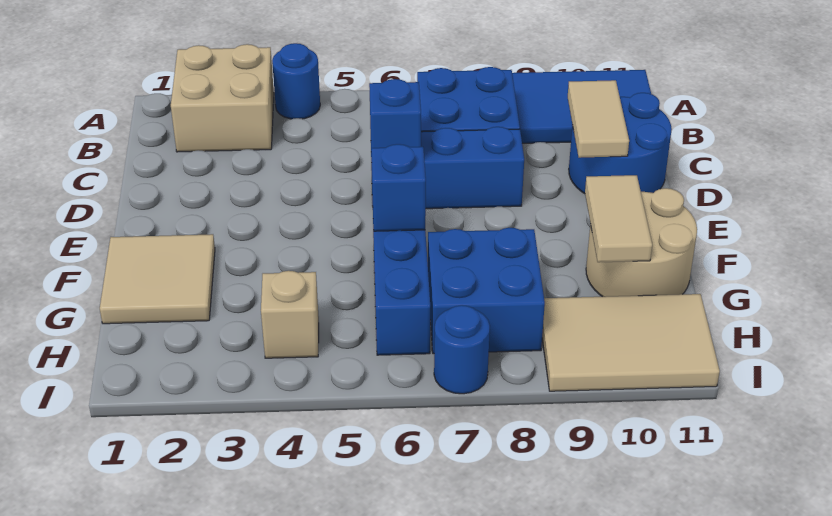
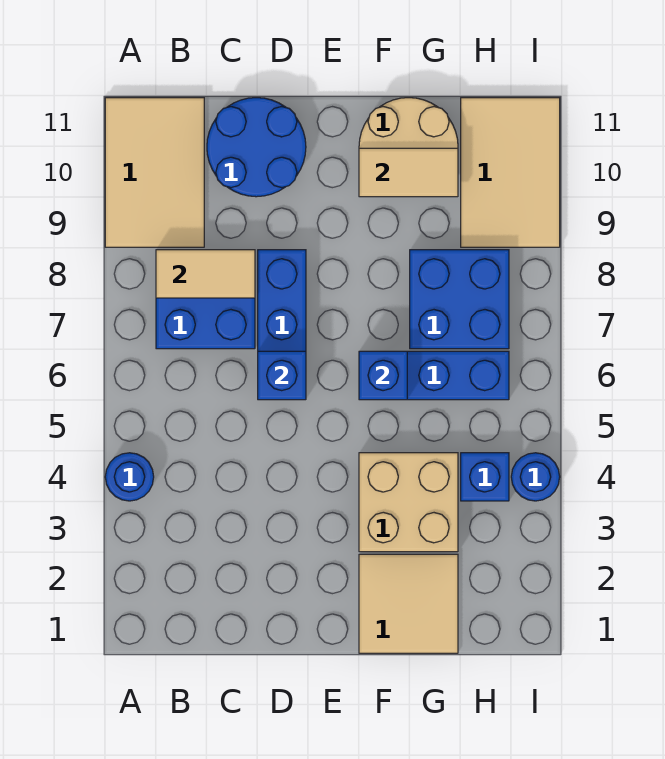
tan 2x2 brick [171,44,274,152] -> tan 2x2 brick moved to [359,453,458,552]
blue 2x3 tile [512,70,651,143] -> tan 2x3 tile [105,98,204,247]
tan 1x2 tile [568,80,629,158] -> tan 1x2 tile moved to [156,250,255,298]
tan 1x1 brick [261,271,319,358] -> blue 1x1 brick [461,453,509,501]
blue 1x1 round brick [434,305,490,394] -> blue 1x1 round brick moved to [511,453,560,501]

